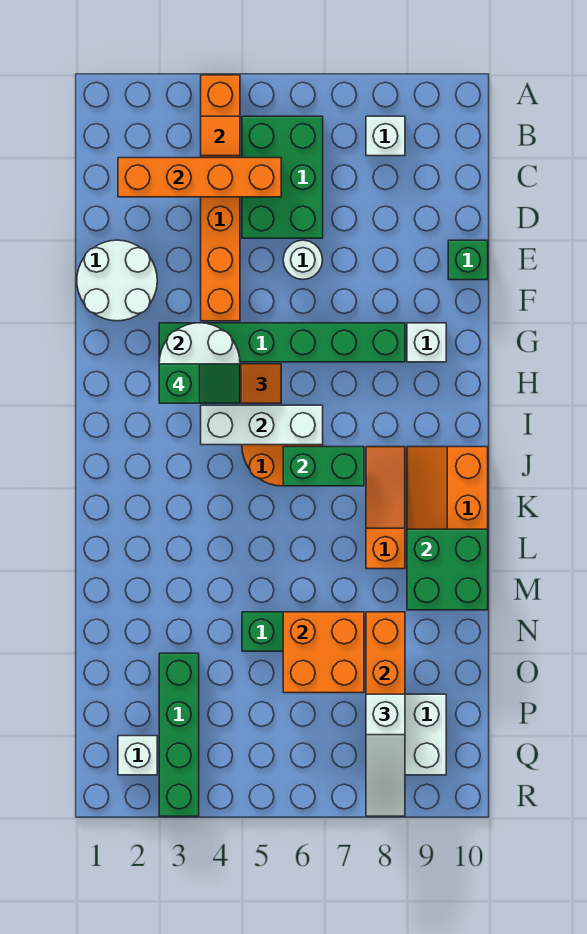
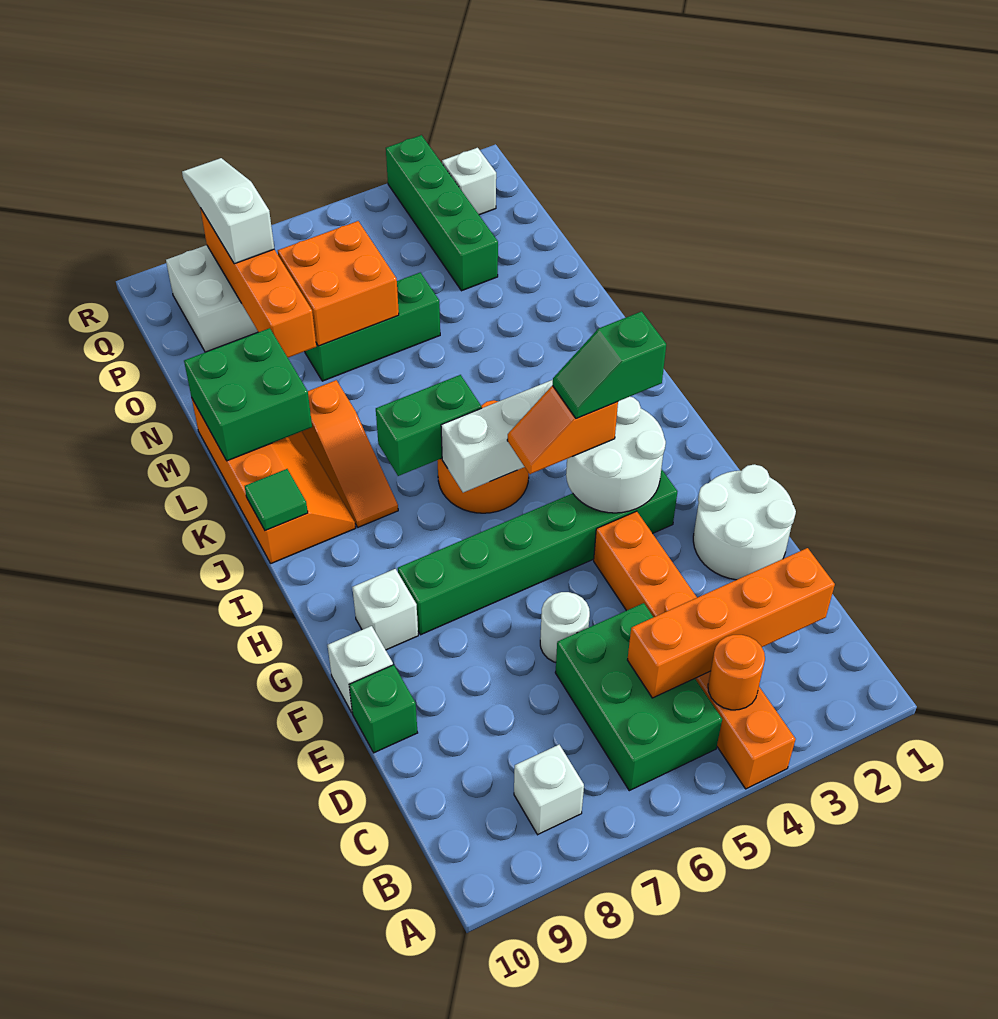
orange 1x1 tile [201,116,240,156] -> orange 1x1 round brick [708,635,765,710]
none -> white 1x1 brick [328,626,393,712]
none -> green 1x1 tile [245,469,308,531]

